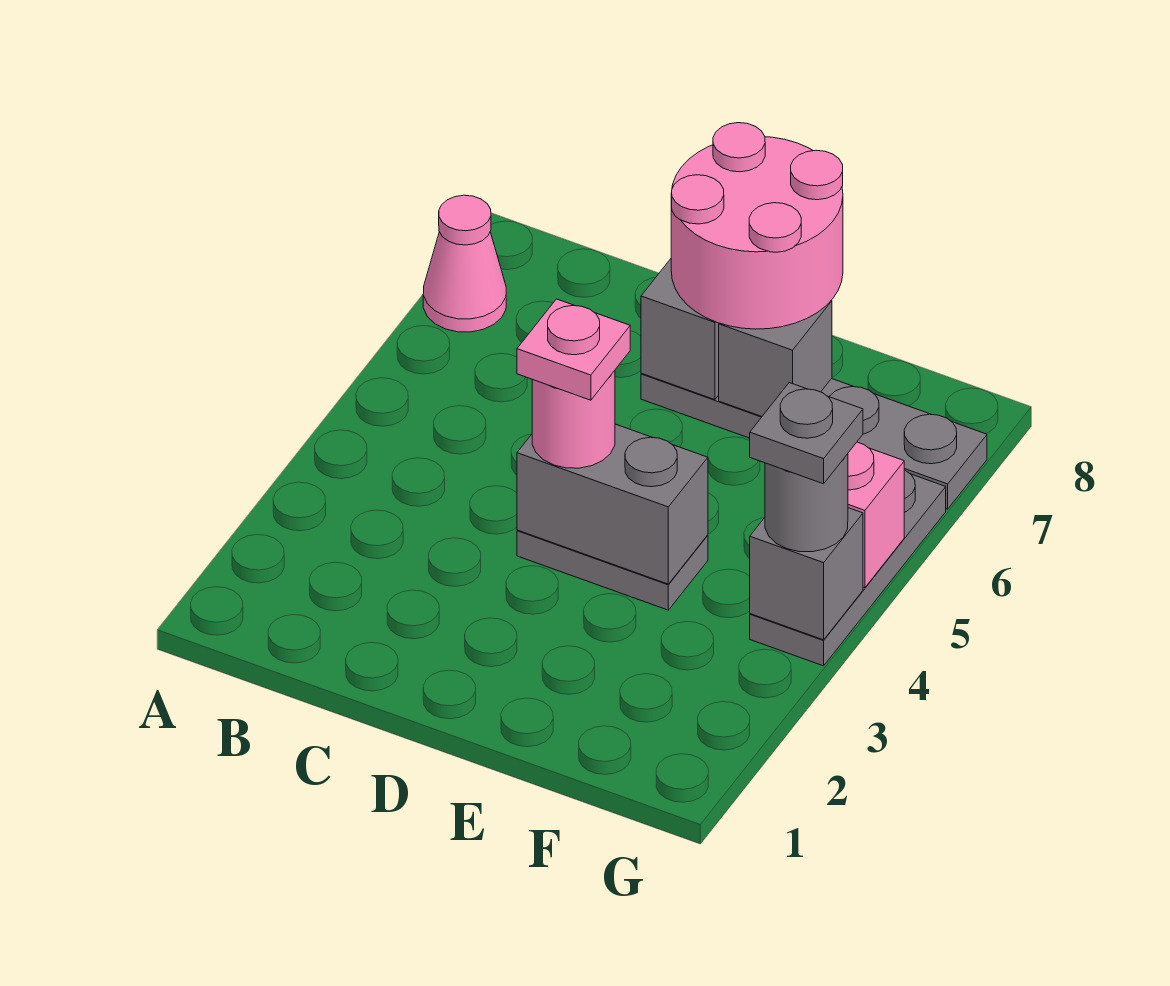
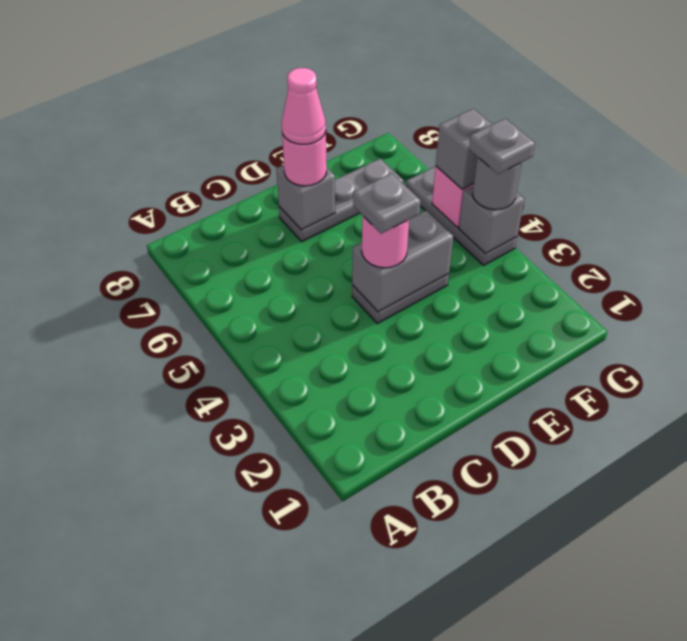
pink 1x1 cone [423,195,506,332] -> pink 1x1 cone moved to [281,68,326,144]
pink 1x1 plate [517,299,630,400] -> grey 1x1 plate [353,173,421,234]
grey 1x4 plate [641,374,987,509] -> grey 1x3 plate [279,159,404,242]
pink 2x2 round brick [671,123,843,329] -> pink 1x1 round brick [282,132,327,186]
grey 1x1 brick [719,300,832,416] -> grey 1x1 brick moved to [436,109,492,189]

